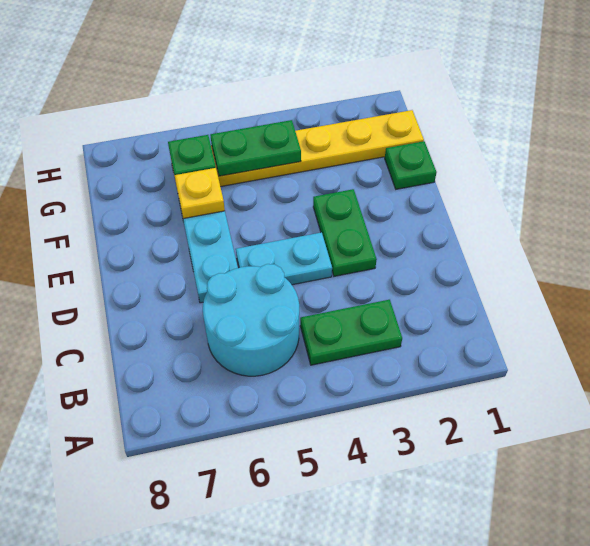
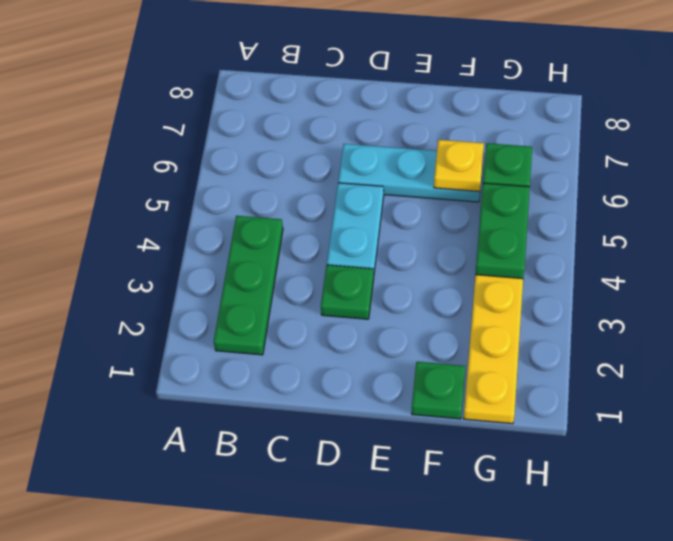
green 1x2 plate [300,300,402,365] -> green 1x3 plate [214,216,283,355]
cyan 2x2 round brick [203,264,299,376] -> none
green 1x2 plate [313,189,377,276] -> green 1x1 plate [321,265,374,319]

